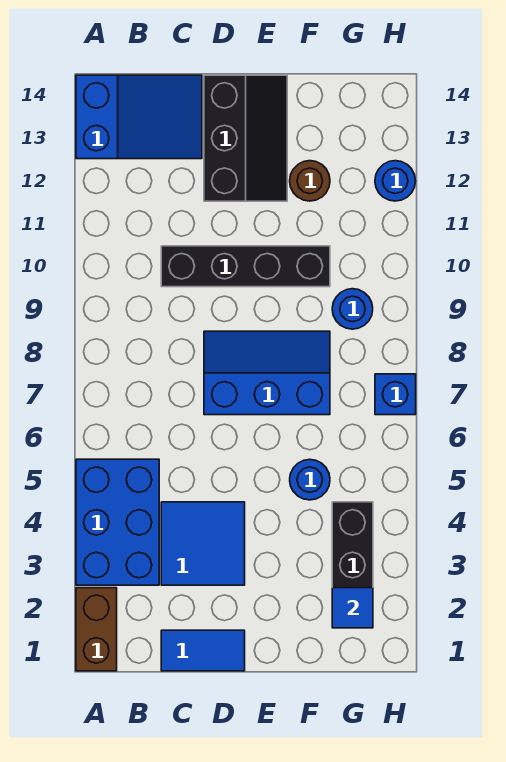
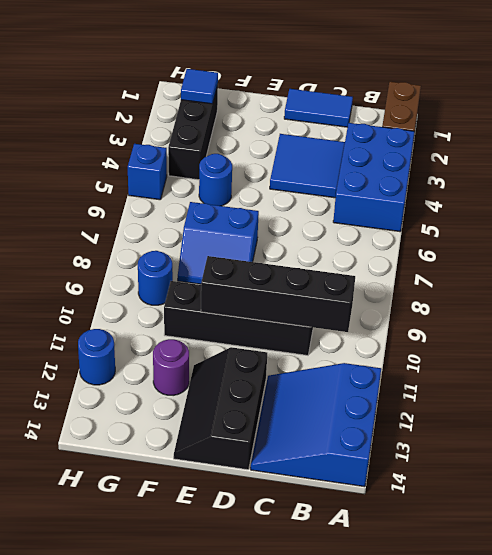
blue 2x3 slope [76,75,202,159] -> blue 3x3 slope [251,363,381,487]
none -> black 1x4 brick [201,256,355,332]
blue 2x3 slope [204,331,330,415] -> blue 2x2 slope [178,202,259,284]
brown 1x1 round brick [290,161,330,201] -> purple 1x1 round brick [153,339,189,396]
blue 1x1 brick [375,374,416,415] -> blue 1x1 brick moved to [128,144,167,200]

